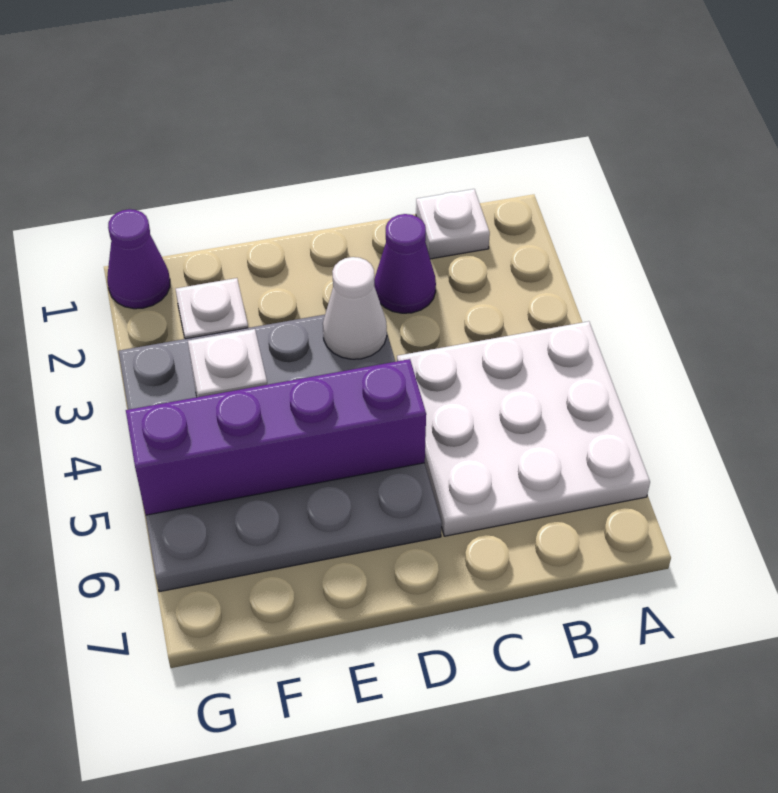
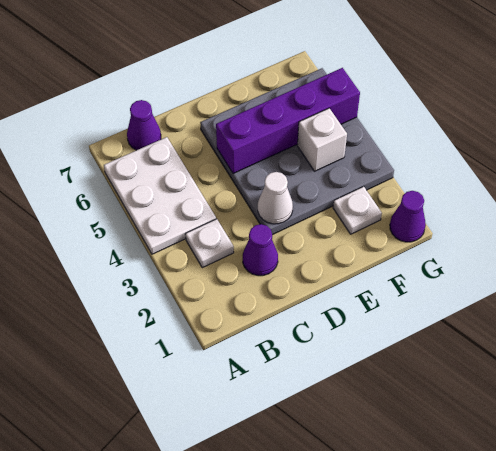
white 3x3 plate [397,321,650,536] -> white 2x3 plate [104,137,216,254]
white 1x1 plate [416,189,490,259] -> white 1x1 plate moved to [186,219,234,268]
none -> purple 1x1 cone [127,100,161,150]

